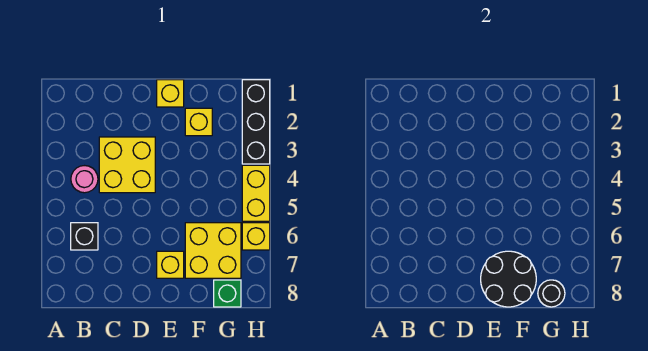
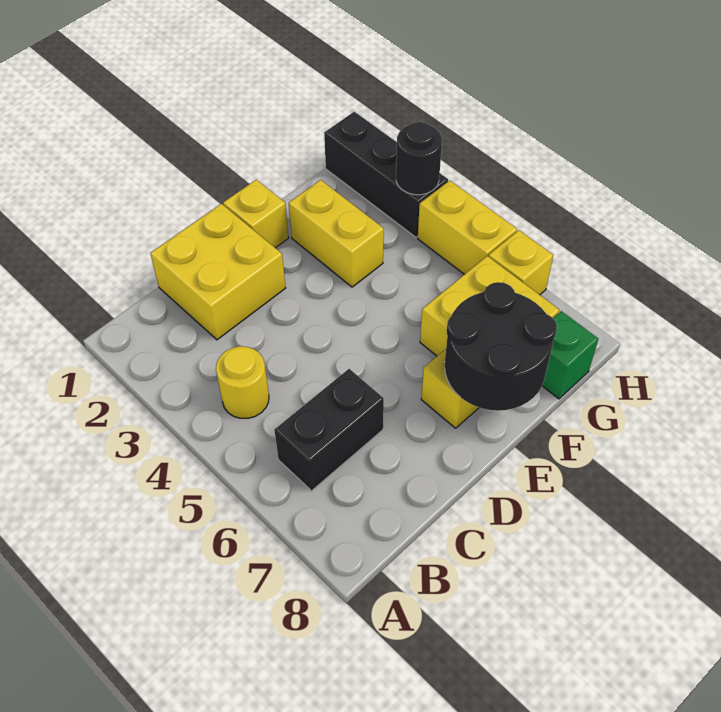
pink 1x1 round brick [71,166,98,193] -> yellow 1x1 round brick [216,346,269,418]
black 1x1 brick [71,223,98,250] -> black 1x2 brick [274,369,384,491]
yellow 2x2 brick [99,137,155,193] -> yellow 2x2 brick moved to [150,204,286,340]
yellow 1x1 brick [185,108,212,136] -> yellow 1x2 brick [289,180,384,287]
black 1x1 round brick [538,280,565,307] -> black 1x1 round brick moved to [396,122,442,195]

